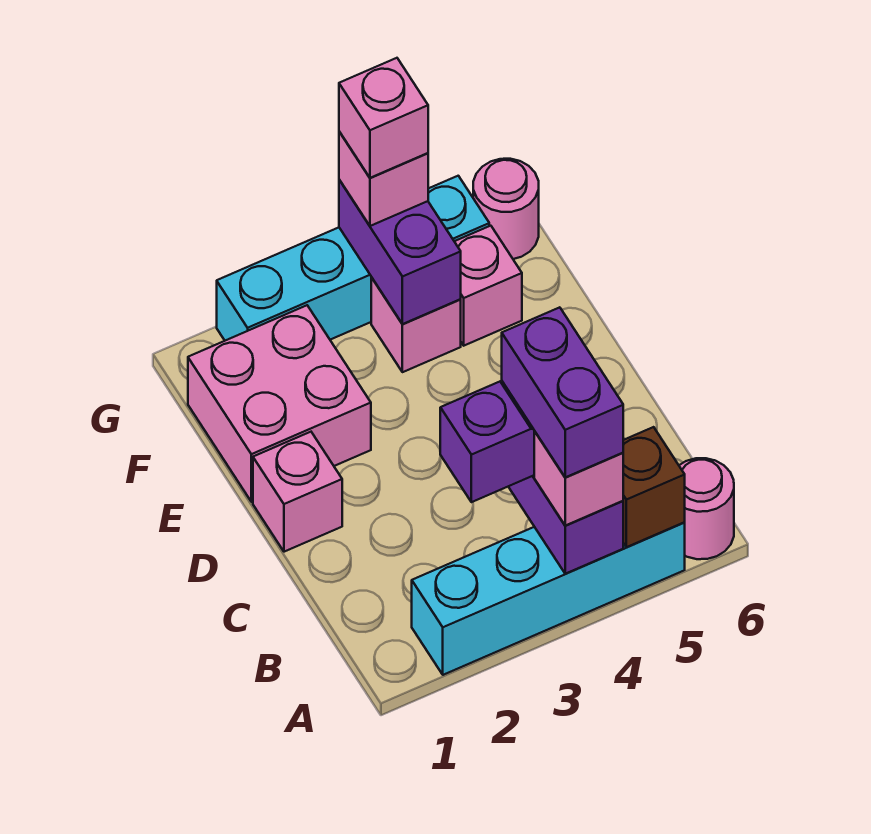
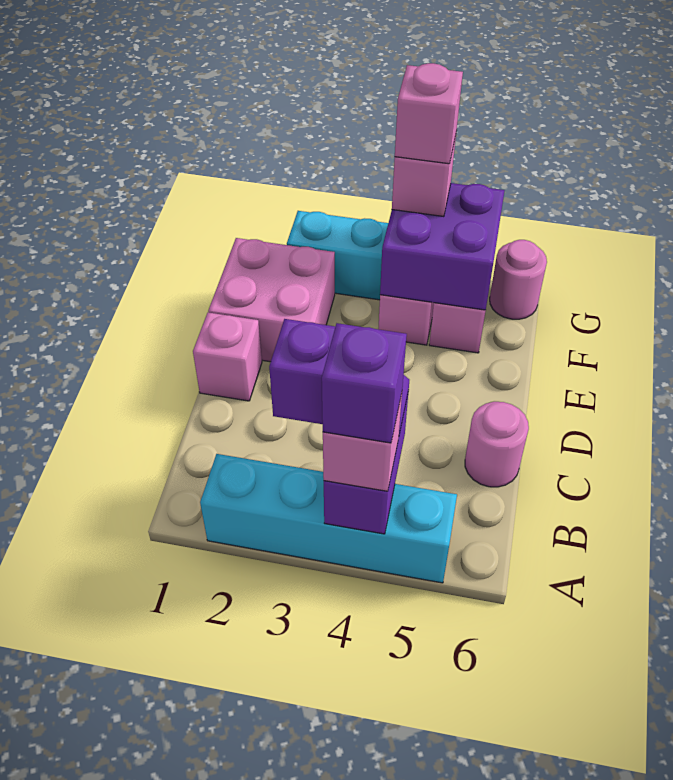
purple 1x2 brick [502,307,623,477] -> purple 1x1 brick [322,323,407,443]
brown 1x1 brick [623,427,685,547] -> none
pink 1x1 round brick [679,458,734,559] -> pink 1x1 round brick moved to [465,402,529,487]
purple 1x2 brick [339,180,461,324] -> purple 2x2 brick [380,183,505,310]

